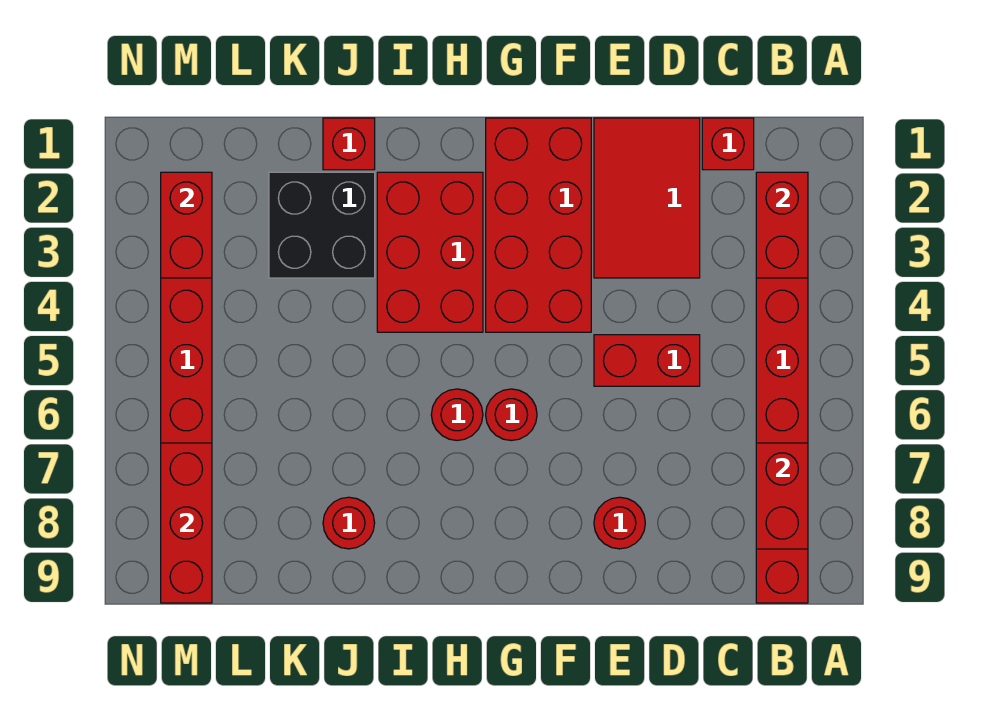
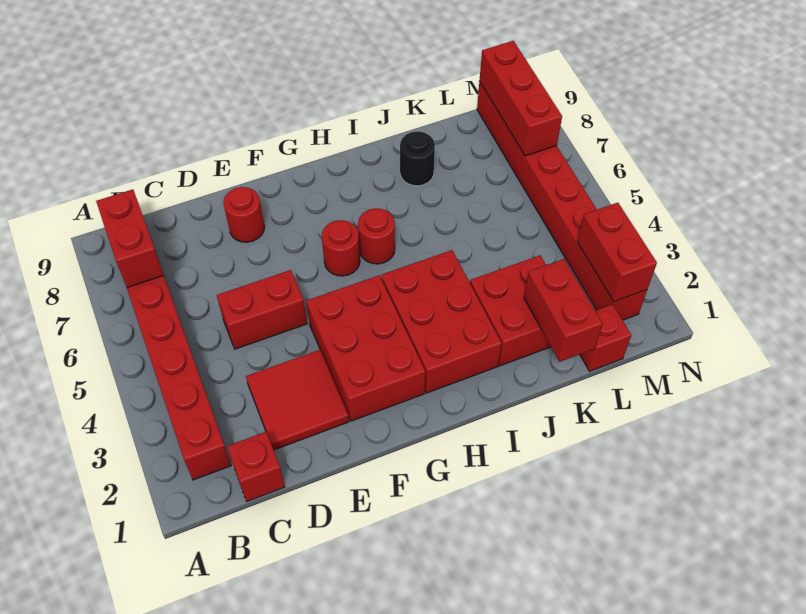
red 1x2 brick [756,172,808,278] -> red 1x2 brick moved to [524,259,603,362]
red 2x3 tile [594,118,700,278] -> red 2x2 tile [246,350,349,450]
red 2x4 brick [486,118,591,332] -> red 2x3 brick [306,275,426,421]
red 1x1 brick [323,118,375,170] -> red 1x1 brick moved to [580,304,631,371]
black 2x2 brick [269,172,375,278] -> red 2x2 brick [470,255,551,366]
red 1x1 round brick [323,497,375,549] -> black 1x1 round brick [400,131,435,186]

